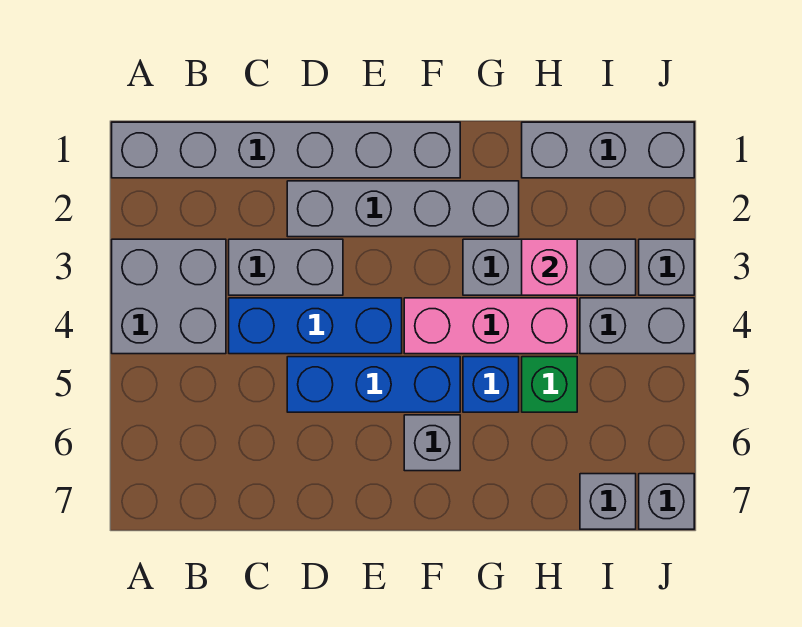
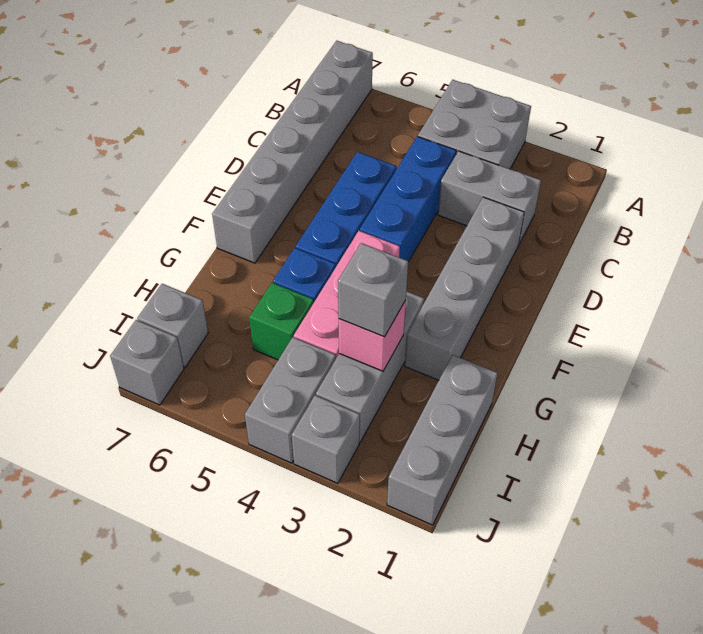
grey 1x6 brick [112,122,460,178] -> grey 1x6 brick moved to [212,41,373,263]
grey 1x2 brick [229,239,343,295] -> grey 1x2 brick turned to [438,151,541,245]
grey 1x1 brick [404,415,460,471] -> grey 1x1 brick moved to [338,243,408,337]

